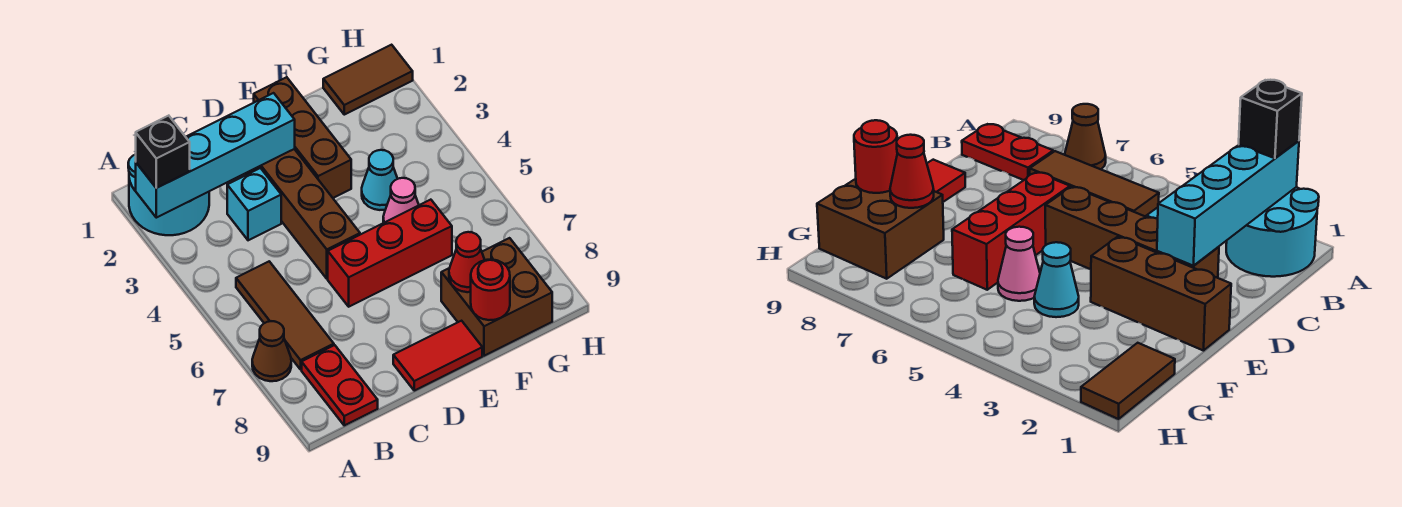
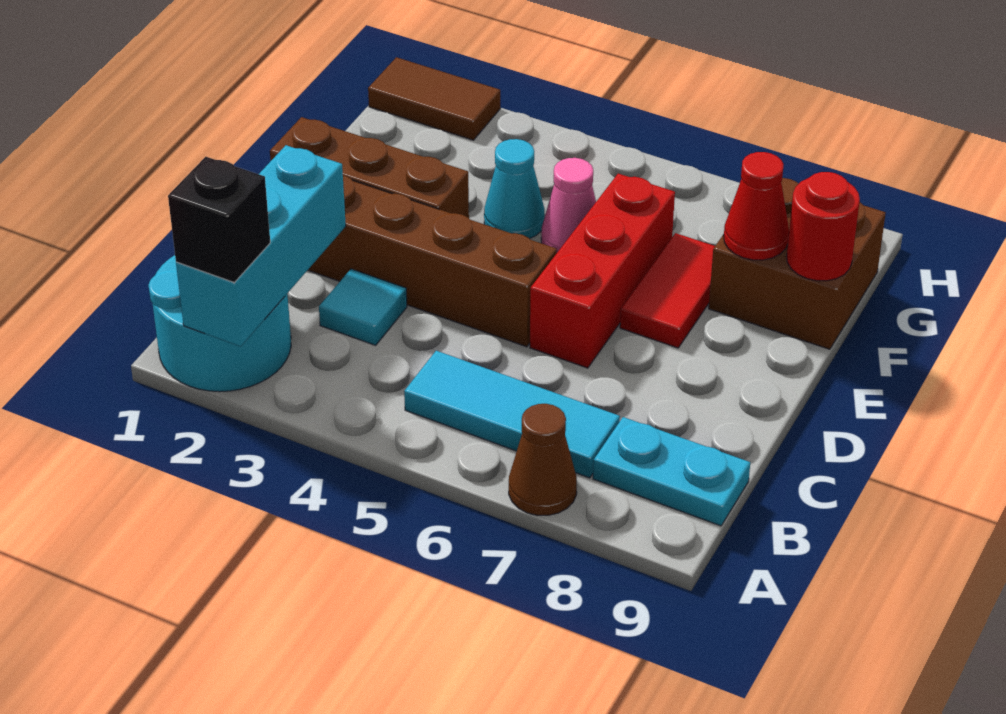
cyan 1x4 brick [136,93,295,218] -> cyan 1x3 brick [176,145,346,347]
brown 1x3 tile [236,261,334,369] -> cyan 1x3 tile [404,351,620,478]
red 1x2 plate [302,345,378,425] -> cyan 1x2 plate [593,417,750,526]
cyan 1x1 brick [227,168,281,240] -> cyan 1x1 tile [319,269,407,345]
red 1x2 tile [393,321,482,391] -> red 1x2 tile moved to [620,233,715,348]
brown 1x2 tile [323,45,413,115] -> brown 1x2 tile turned to [368,57,500,140]

